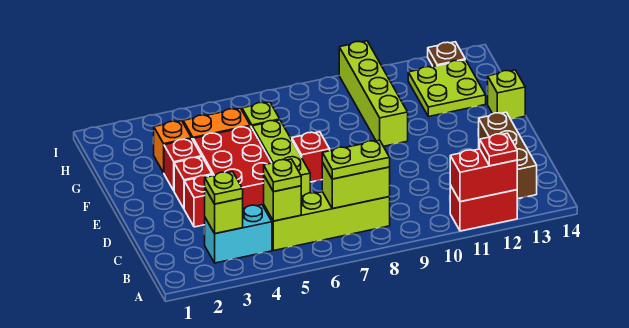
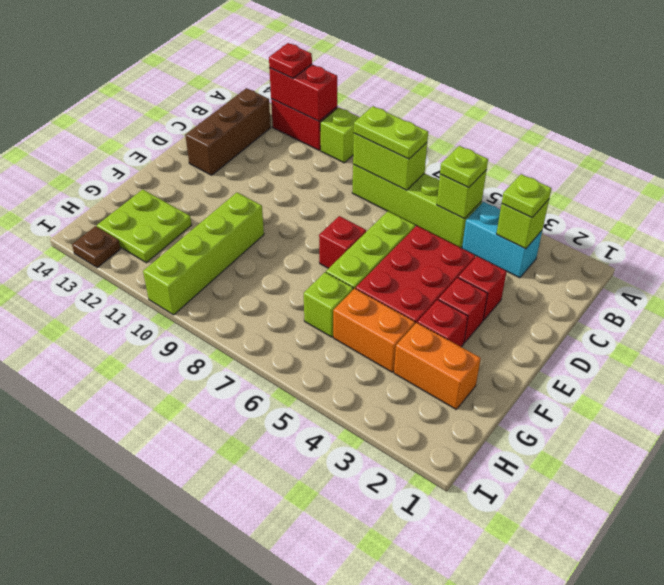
lime 1x1 brick [488,70,525,119] -> lime 1x1 brick moved to [320,107,360,163]
orange 1x1 brick [153,121,192,173] -> orange 1x2 brick [394,323,481,409]

